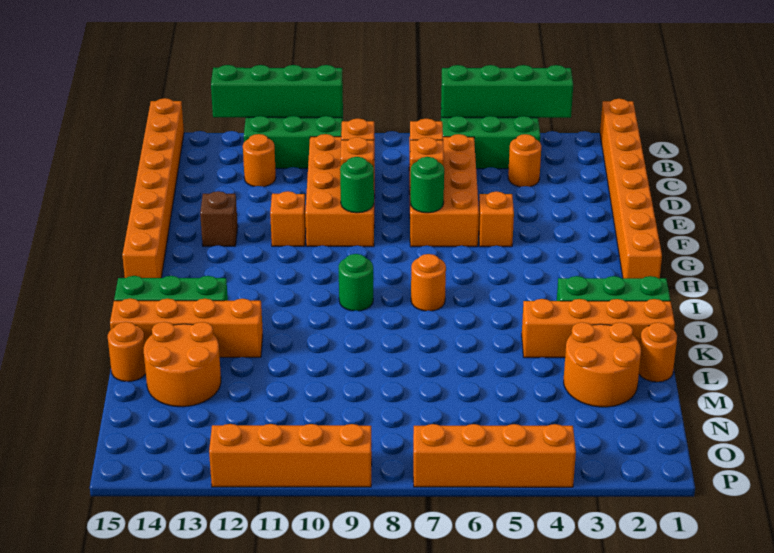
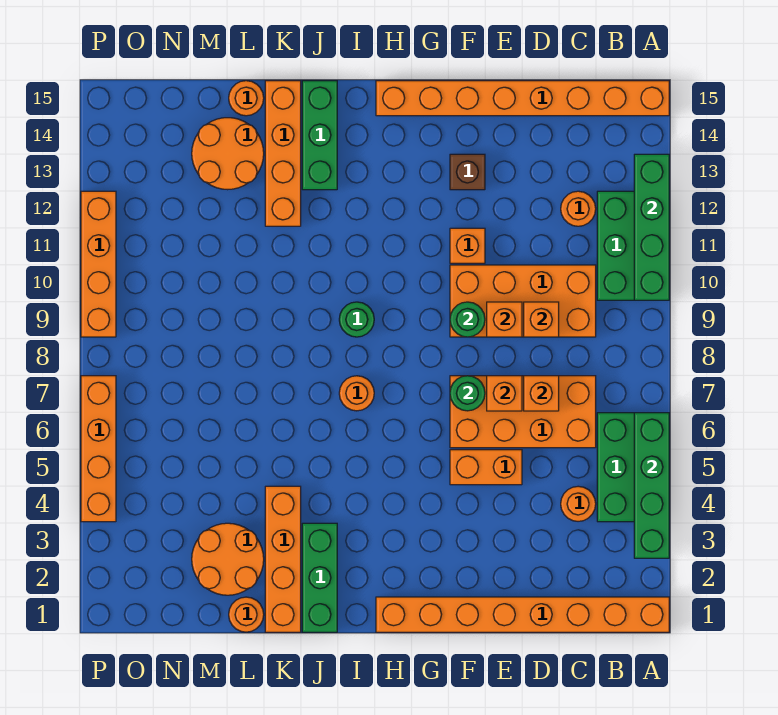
orange 1x1 brick [478,191,514,247] -> orange 1x2 brick [450,450,522,485]

